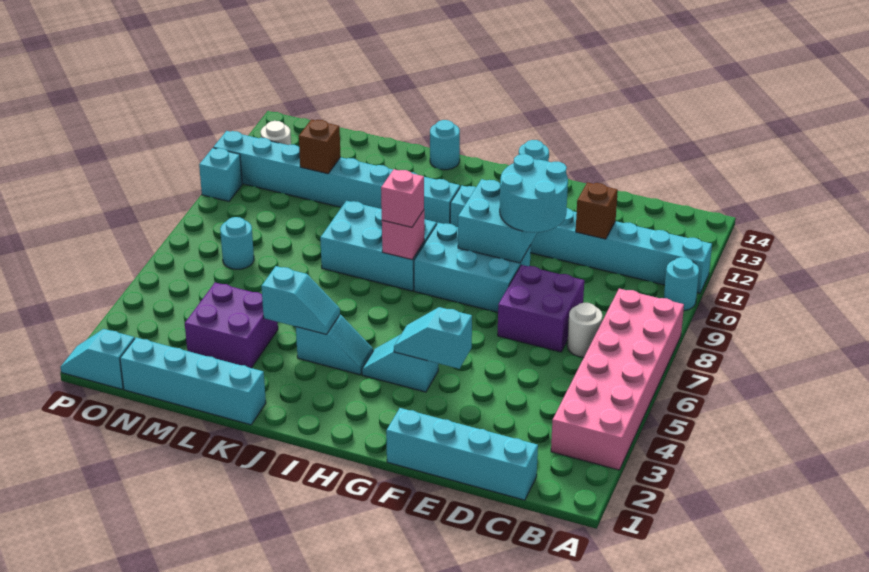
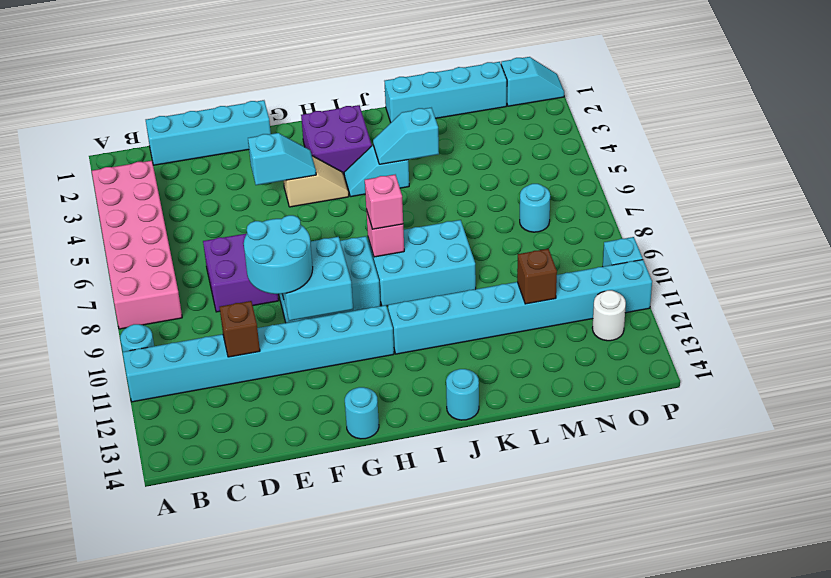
white 1x1 round brick [567,303,603,357] -> none
cyan 1x2 slope [362,334,438,392] -> tan 1x2 slope [284,156,349,207]
purple 2x2 brick [185,283,278,368] -> purple 2x2 brick moved to [301,105,372,175]

